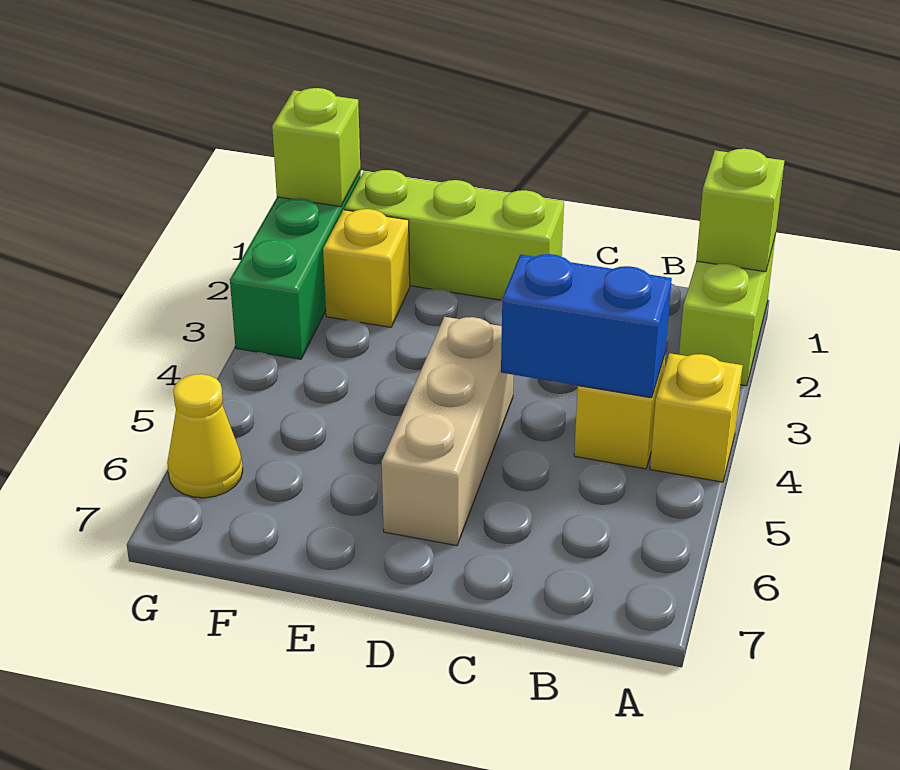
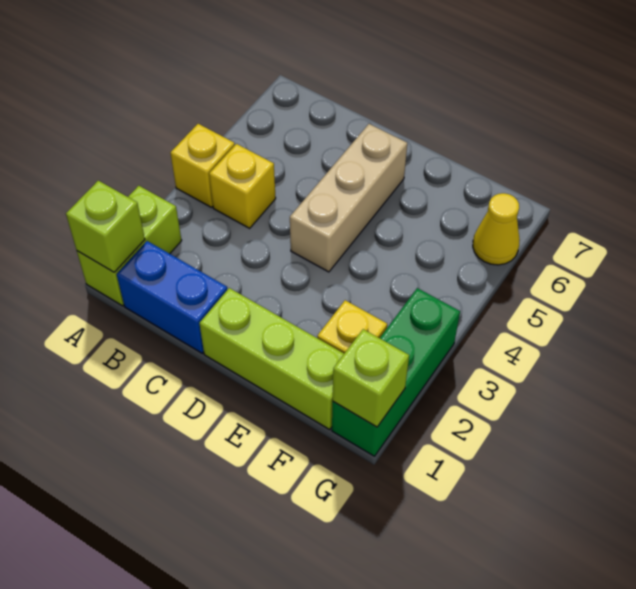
blue 1x2 brick [501,254,672,398] -> blue 1x2 brick moved to [117,241,227,353]

